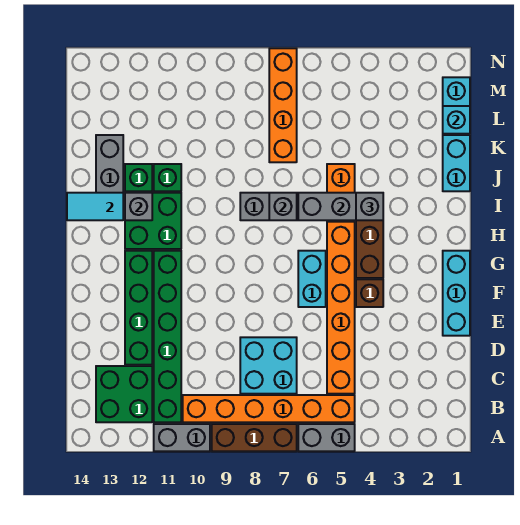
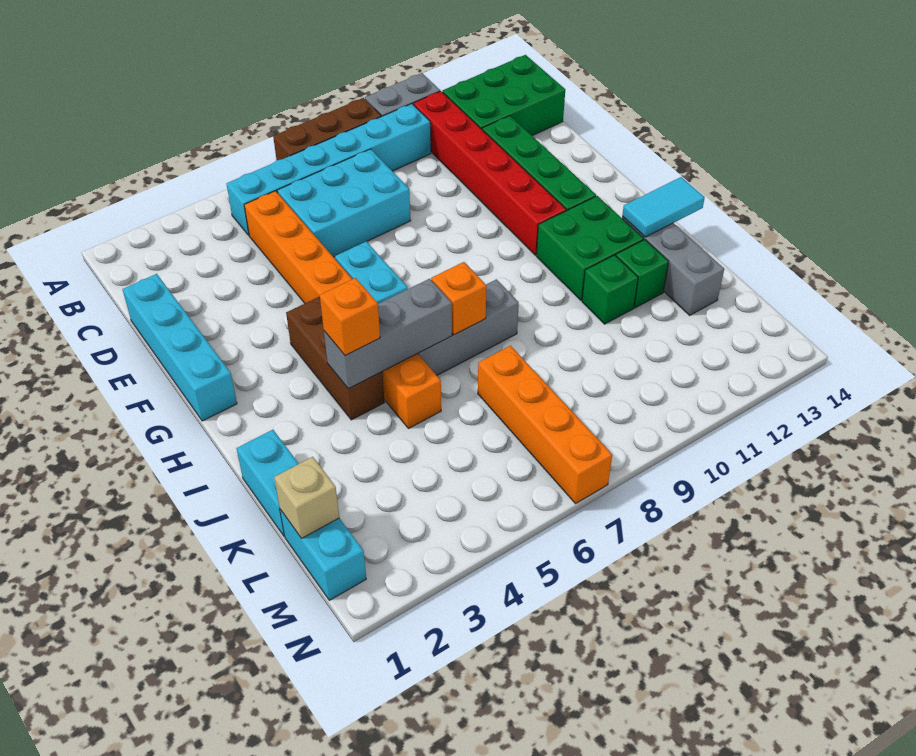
grey 1x2 brick [298,424,355,451] -> none
orange 1x6 brick [183,395,355,422] -> cyan 1x6 brick [226,104,431,235]
green 1x6 brick [154,251,181,422] -> red 1x6 brick [413,91,566,255]
green 2x2 brick [96,366,152,422] -> green 2x3 brick [442,55,565,136]
cyan 2x2 brick [240,337,297,394] -> cyan 2x3 brick [277,149,411,257]
cyan 1x3 brick [443,251,470,336] -> cyan 1x4 brick [123,274,237,421]
brown 1x1 brick [356,279,383,307] -> none
grey 1x1 brick [356,193,383,220] -> orange 1x1 brick [320,278,380,356]
grey 1x1 brick [269,193,297,220] -> orange 1x1 brick [431,262,487,335]
grey 1x1 brick [125,193,152,220] -> none
cyan 1x1 brick [443,106,470,134] -> tan 1x1 brick [274,457,339,538]

